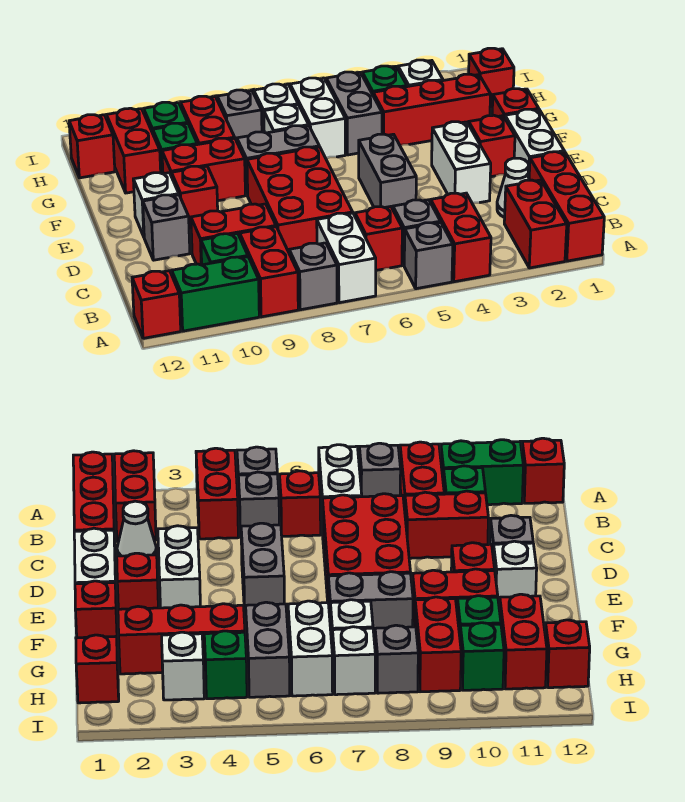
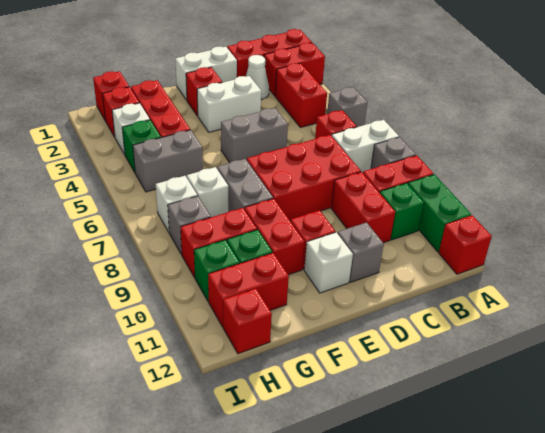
red 1x2 brick [431,193,491,282] -> red 1x2 brick turned to [275,63,327,128]
grey 1x1 brick [393,200,440,265] -> none
red 1x1 brick [492,89,539,118] -> red 1x1 brick moved to [103,87,139,137]
white 1x2 brick [290,78,345,158] -> none

